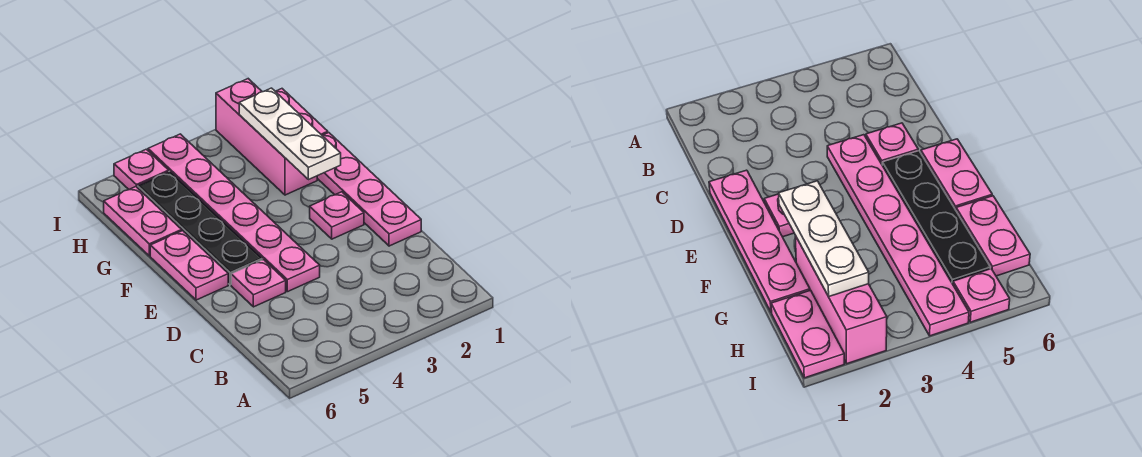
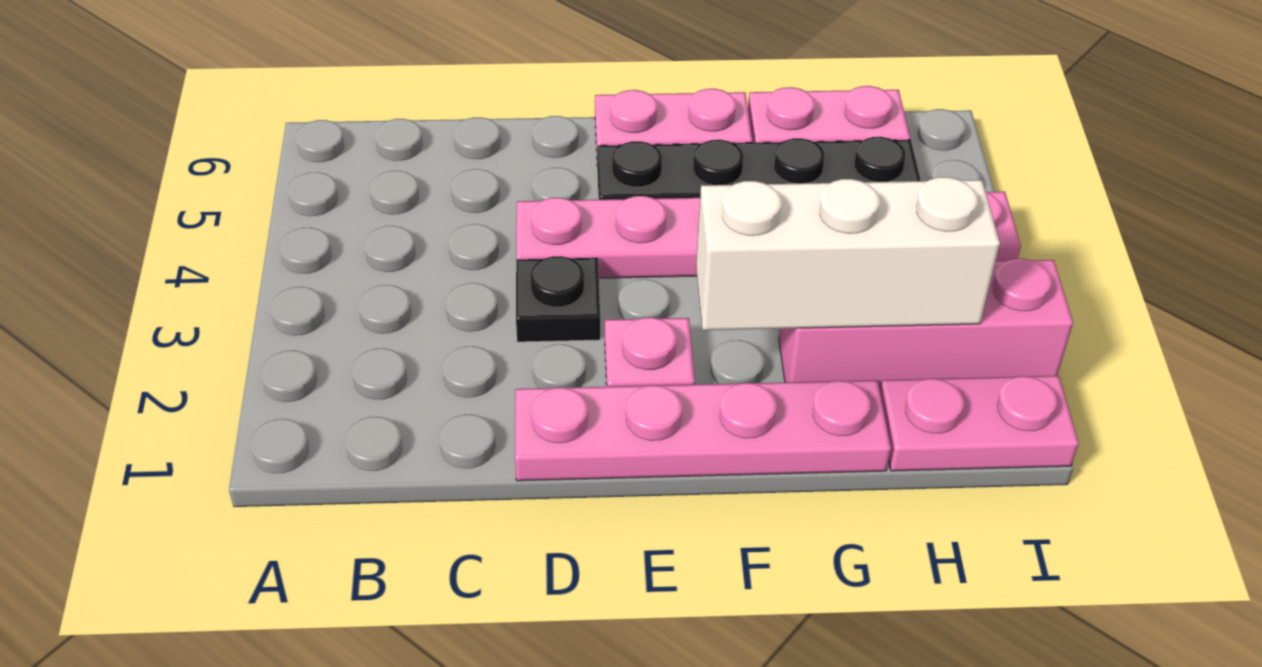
none -> black 1x1 plate [516,256,600,342]
pink 1x1 plate [231,260,286,307] -> none
white 1x3 plate [239,88,341,180] -> white 1x3 brick [696,177,1000,330]
pink 1x1 plate [114,149,169,189] -> none

